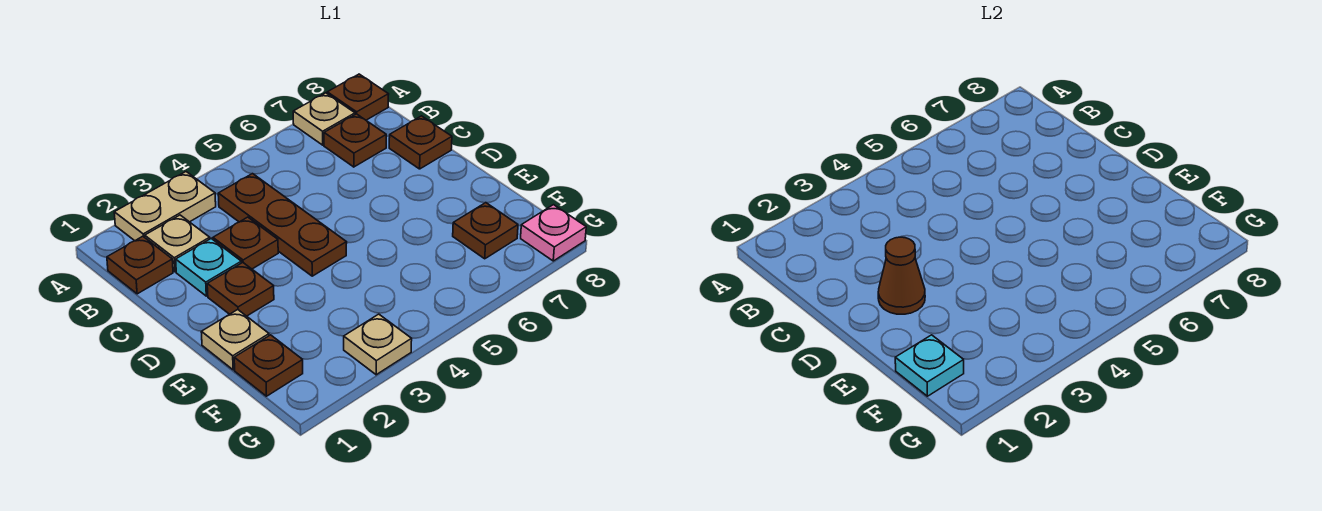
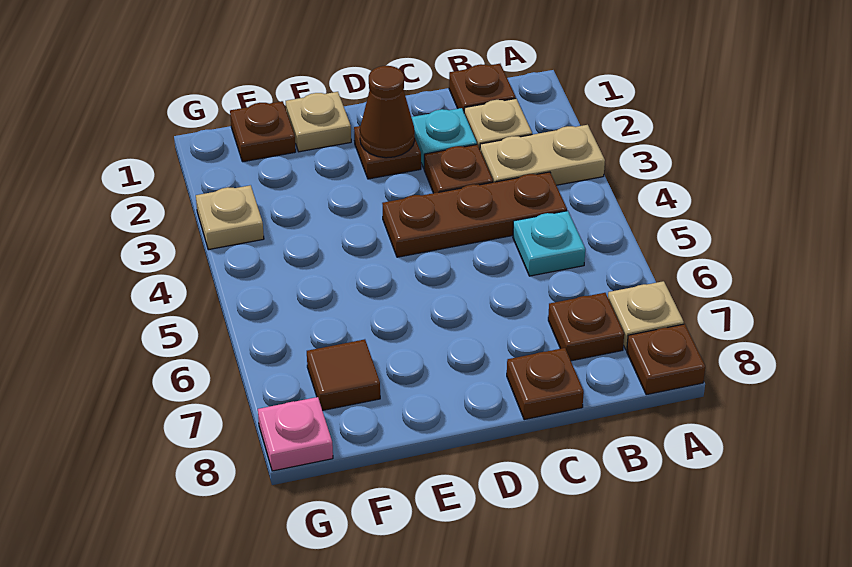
tan 1x2 plate [114,172,216,241] -> tan 1x2 plate turned to [480,125,605,185]
cyan 1x1 plate [895,335,964,396] -> cyan 1x1 plate moved to [513,211,585,276]
brown 1x1 plate [453,203,518,259] -> brown 1x1 tile [307,339,380,411]

